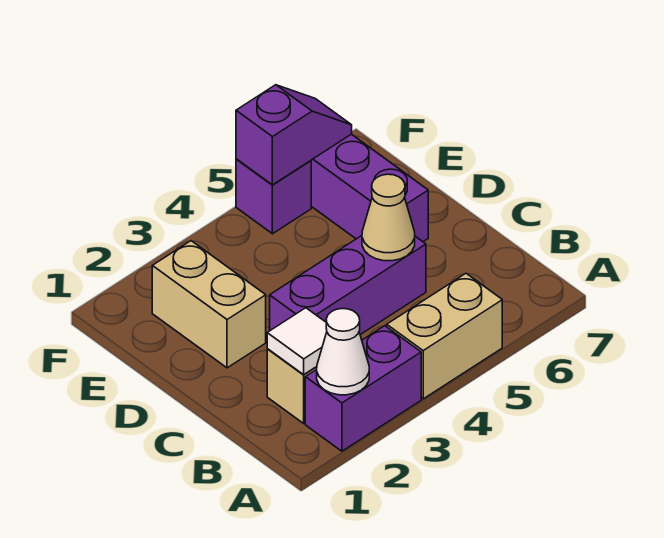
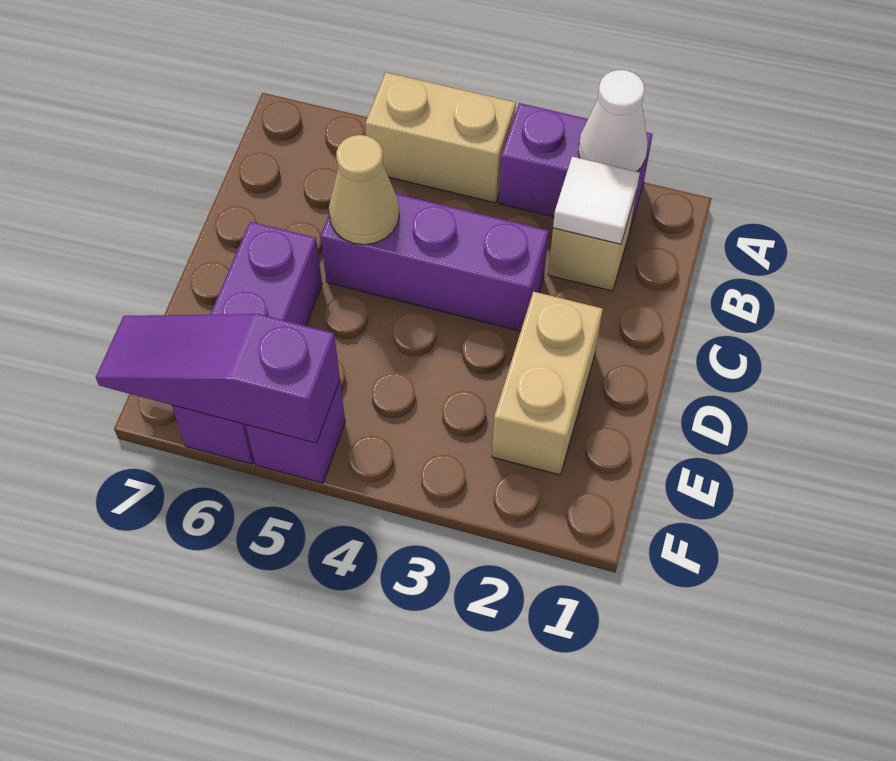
purple 1x2 slope [236,85,352,185] -> purple 1x3 slope [96,314,340,443]

